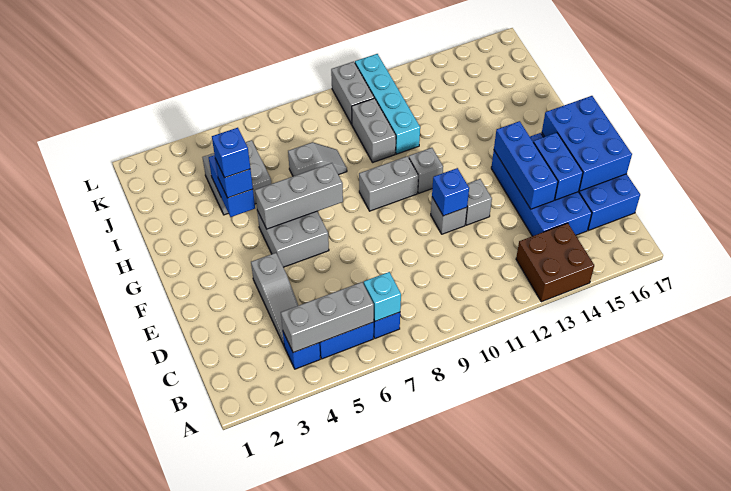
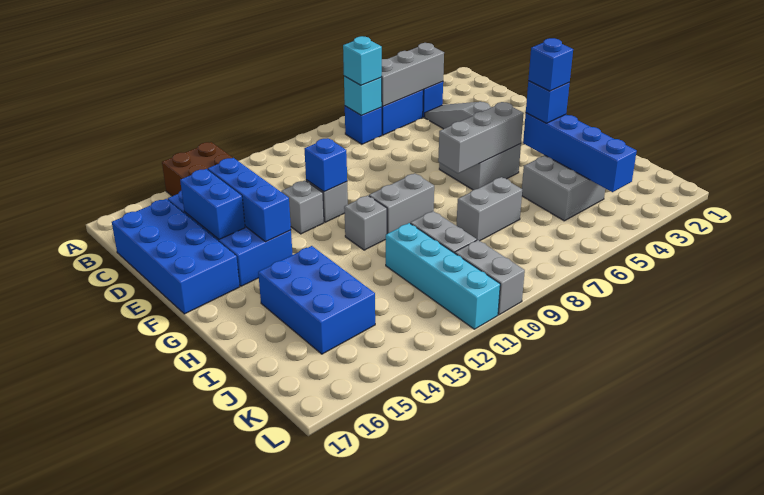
none -> cyan 1x1 brick [343,36,382,85]
blue 2x3 brick [542,96,632,191] -> blue 2x3 brick moved to [258,246,375,354]
blue 1x2 brick [209,155,255,217] -> blue 1x4 brick [523,113,637,192]
grey 1x2 slope [288,142,347,176] -> grey 1x2 brick [457,177,522,241]

